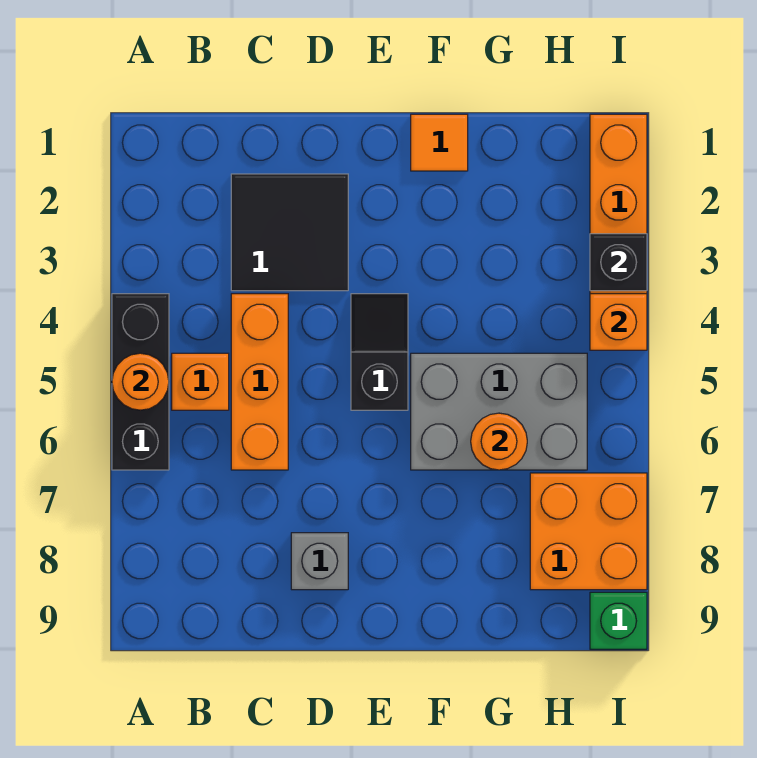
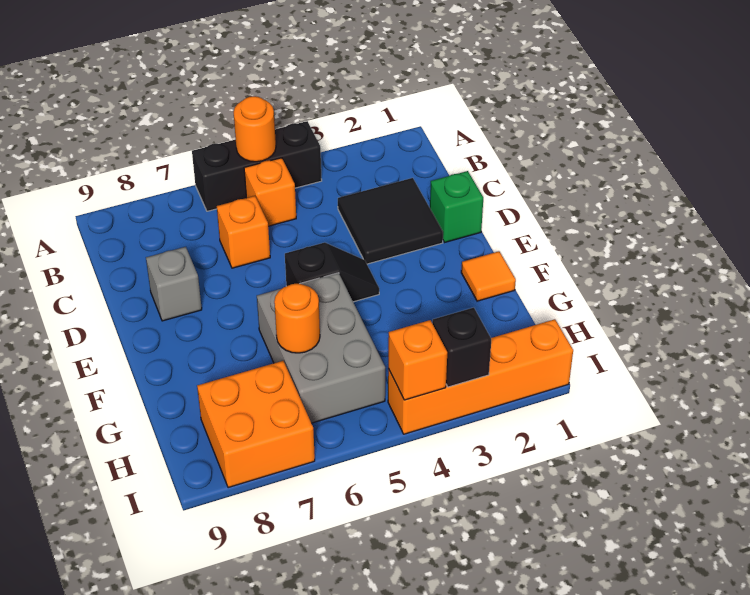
orange 1x3 brick [231,294,288,470] -> orange 1x1 brick [217,196,270,268]
green 1x1 brick [590,592,647,649] -> green 1x1 brick moved to [430,171,483,242]

